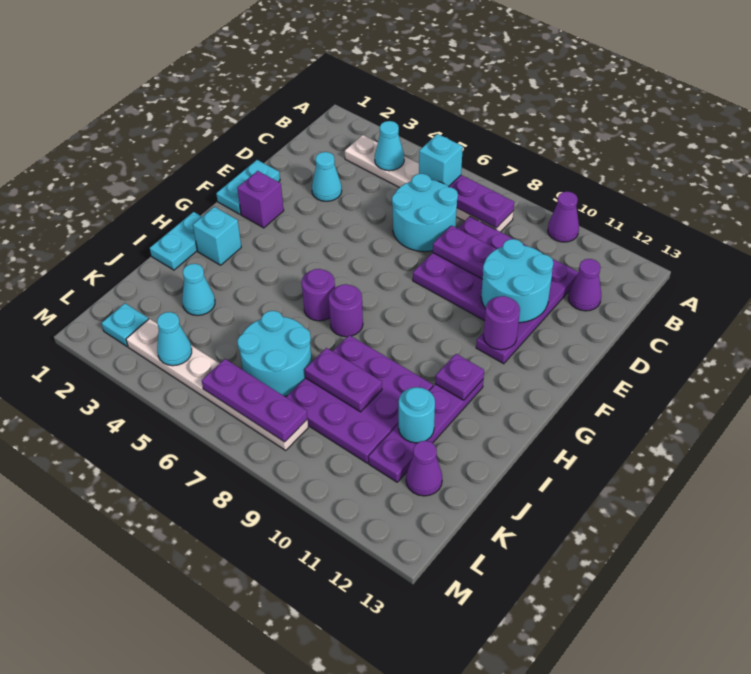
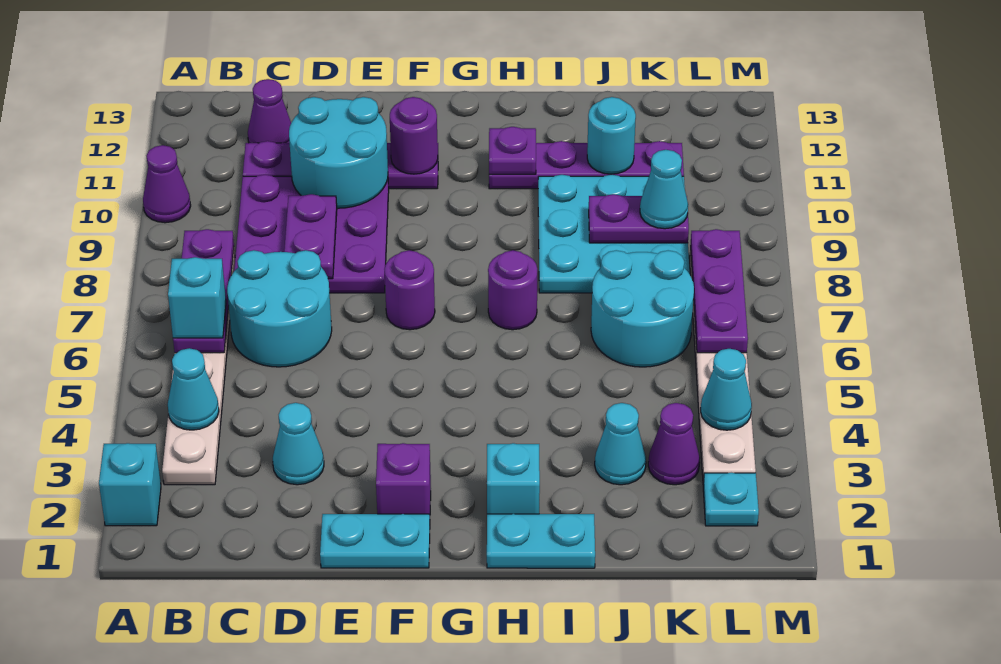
none -> cyan 1x1 brick [99,443,161,526]
purple 1x1 round brick [302,269,335,321] -> purple 1x1 round brick moved to [384,250,435,330]
purple 3x3 plate [286,335,433,463] -> cyan 3x3 plate [538,175,690,293]
purple 1x2 plate [305,348,382,412] -> purple 1x2 plate turned to [589,194,689,243]
none -> cyan 1x1 cone [640,150,688,229]
purple 1x1 cone [406,441,442,496] -> purple 1x1 cone moved to [648,403,700,485]

